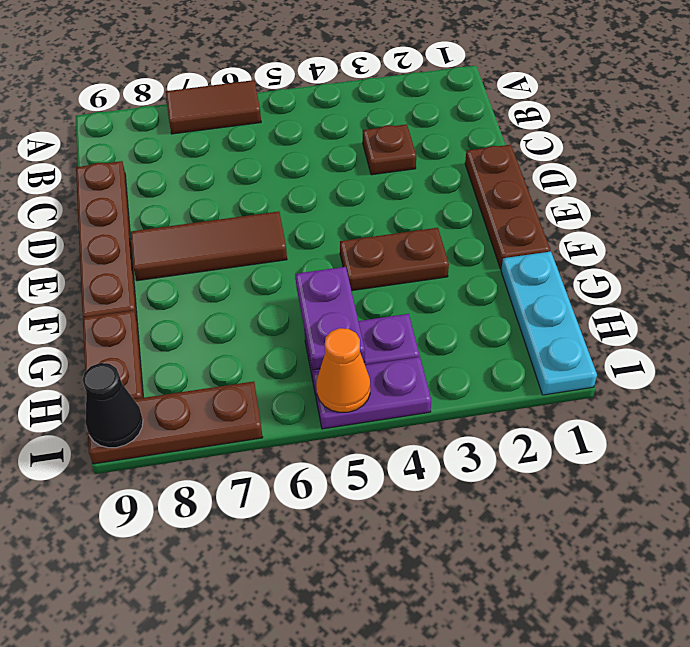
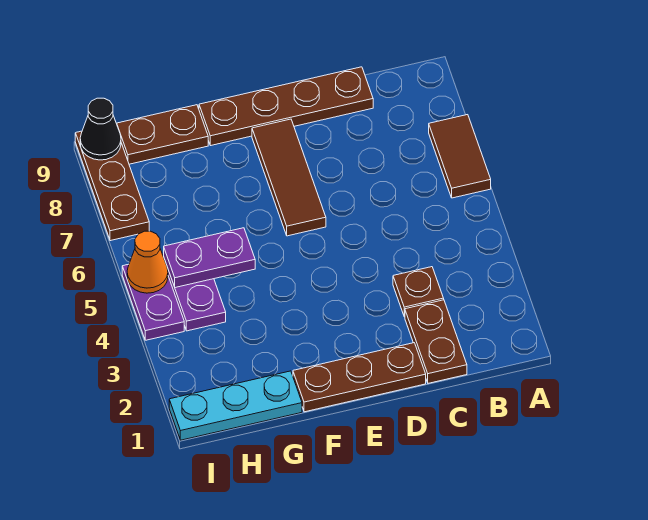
brown 1x2 plate [340,228,449,291] -> brown 1x2 plate moved to [405,300,467,383]

